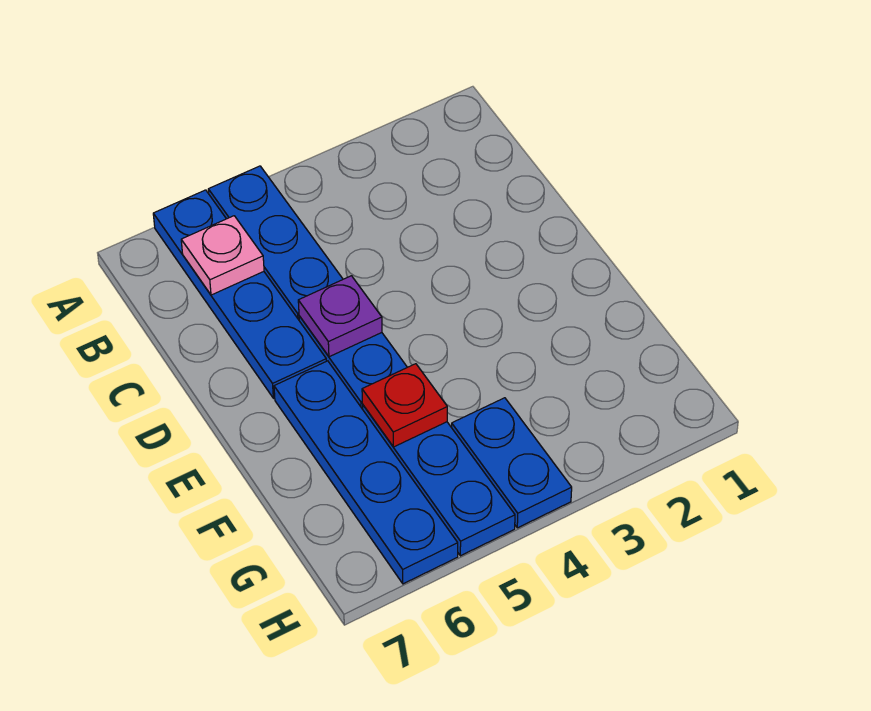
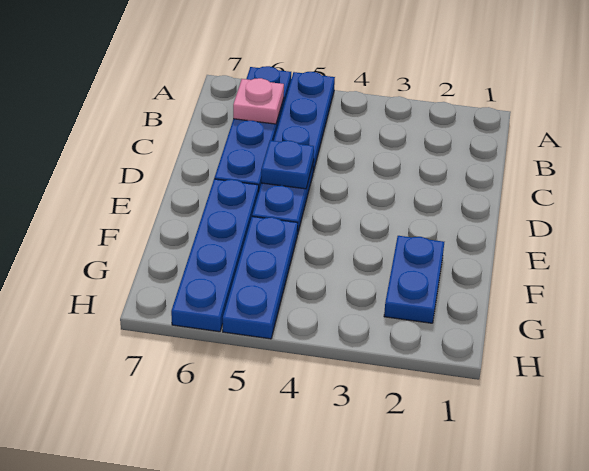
purple 1x1 plate [298,276,382,357] -> blue 1x1 plate [261,141,314,189]
red 1x1 plate [362,364,447,447] -> none
blue 1x2 plate [452,398,572,528] -> blue 1x2 plate moved to [384,236,444,323]

